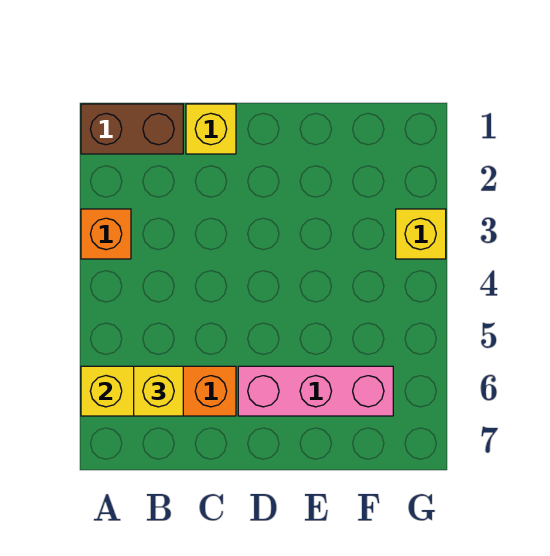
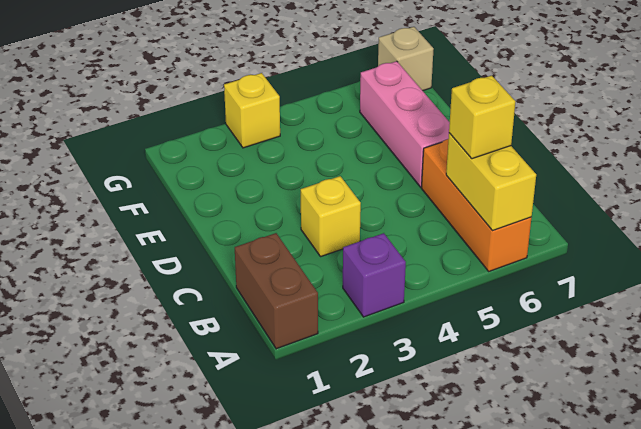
orange 1x1 brick [81,209,131,259] -> purple 1x1 brick [343,233,406,317]
yellow 1x1 brick [186,104,236,154] -> yellow 1x1 brick moved to [301,176,361,257]
none -> tan 1x1 brick [378,27,434,91]

